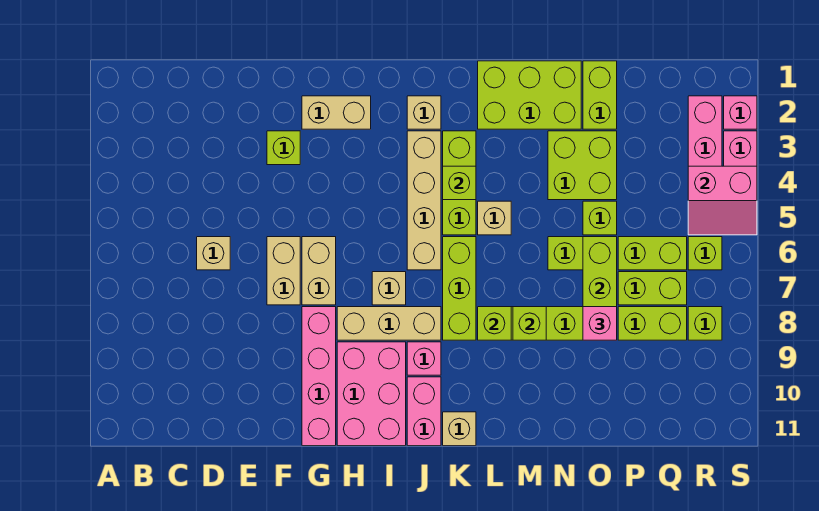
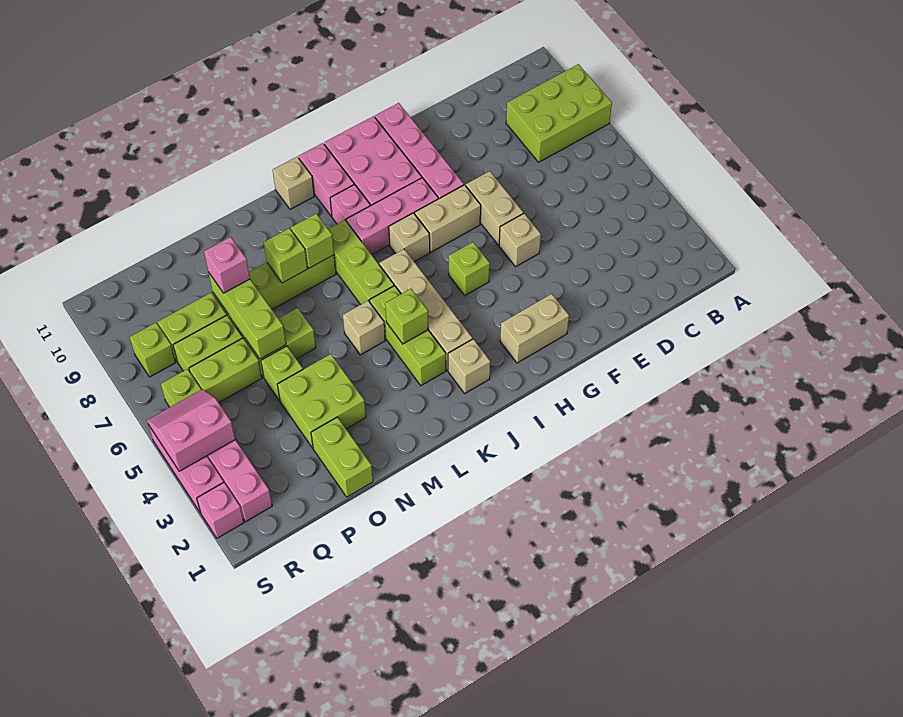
tan 1x1 brick [197,237,230,270] -> tan 1x1 brick moved to [499,213,541,267]
lime 1x1 brick [267,131,300,165] -> lime 1x1 brick moved to [448,242,490,295]
tan 1x2 brick [302,237,336,305] -> tan 1x2 brick turned to [415,185,481,252]
tan 1x3 brick [337,307,441,340] -> pink 1x3 brick [346,178,438,255]
lime 2x3 brick [478,61,581,129] -> lime 2x3 brick moved to [506,64,612,162]

